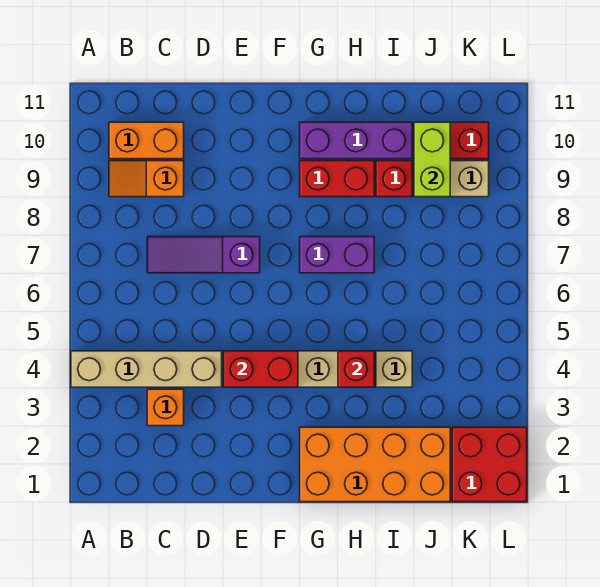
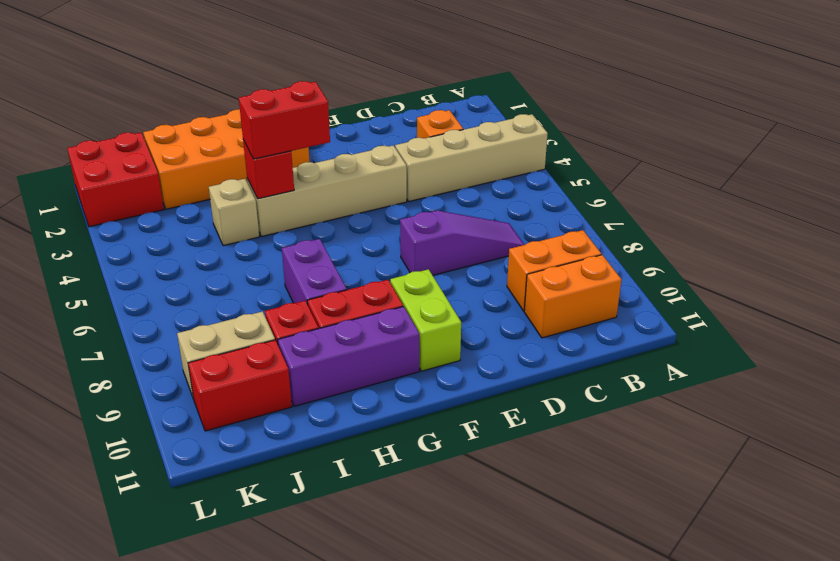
orange 1x2 slope [109,161,184,197] -> orange 1x2 brick [507,230,601,311]
red 1x2 brick [224,351,298,387] -> red 1x2 brick moved to [239,81,330,159]
purple 1x2 brick [300,237,374,273] -> purple 1x2 brick turned to [282,239,347,305]
lime 1x2 brick [414,122,450,197] -> lime 1x2 brick moved to [390,269,461,371]

